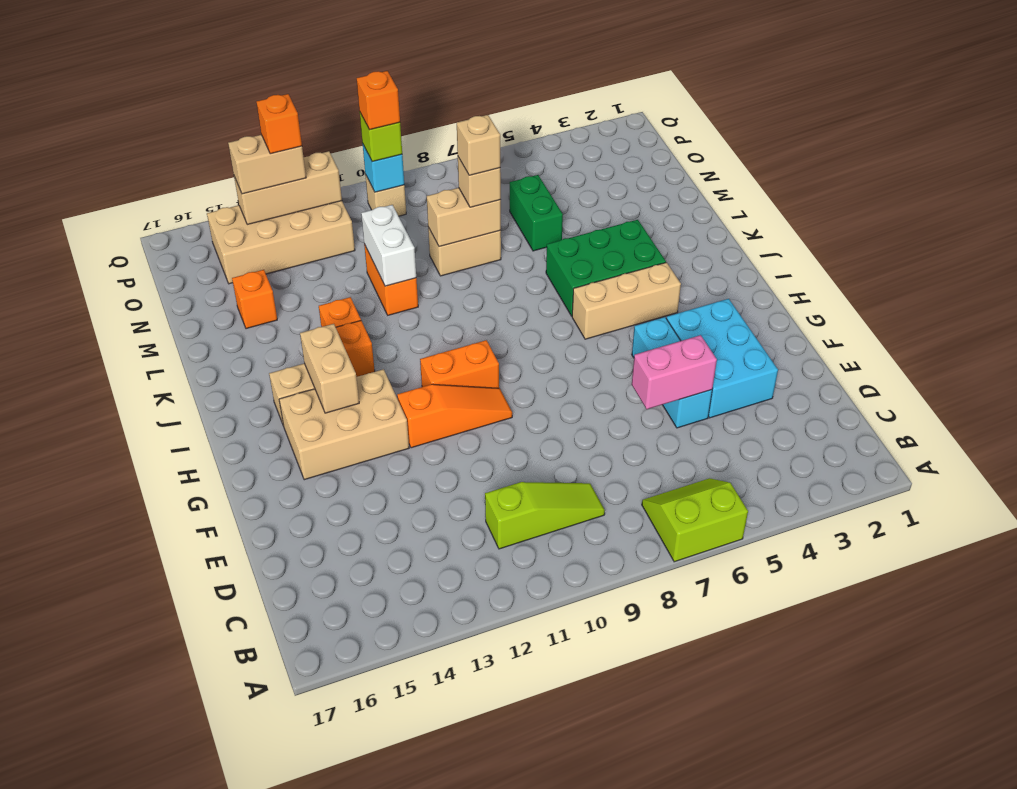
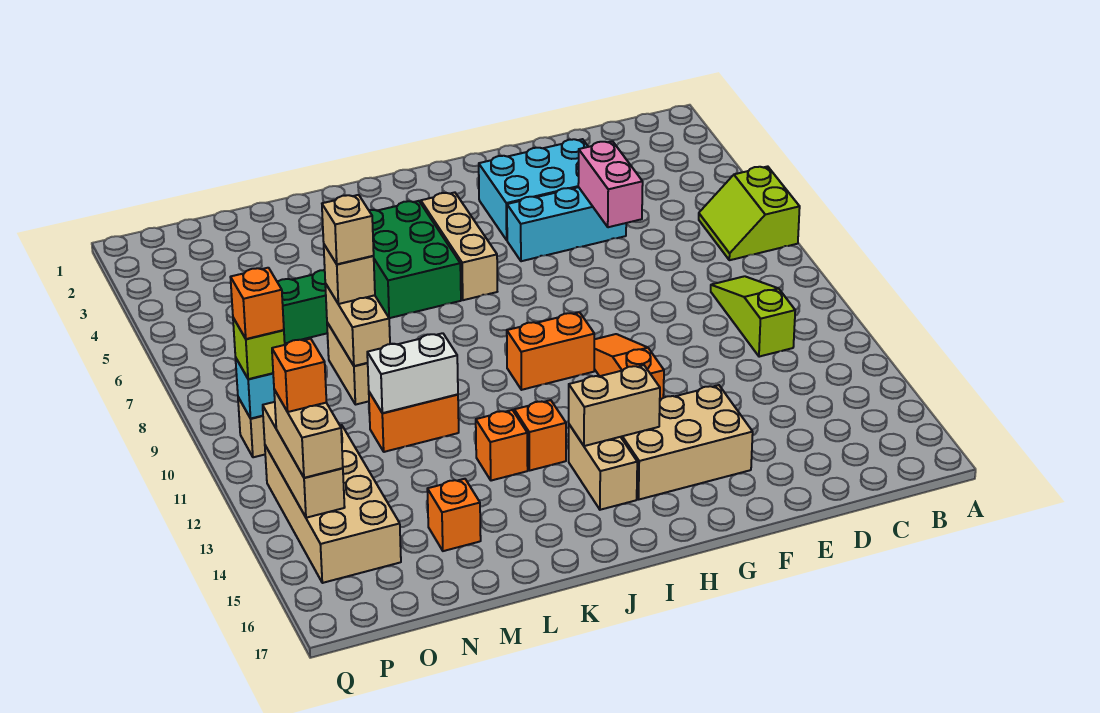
tan 2x3 brick [279,369,409,480] -> tan 2x3 brick turned to [621,385,753,499]
orange 1x2 brick [420,340,499,388] -> orange 1x2 brick turned to [507,312,594,390]

